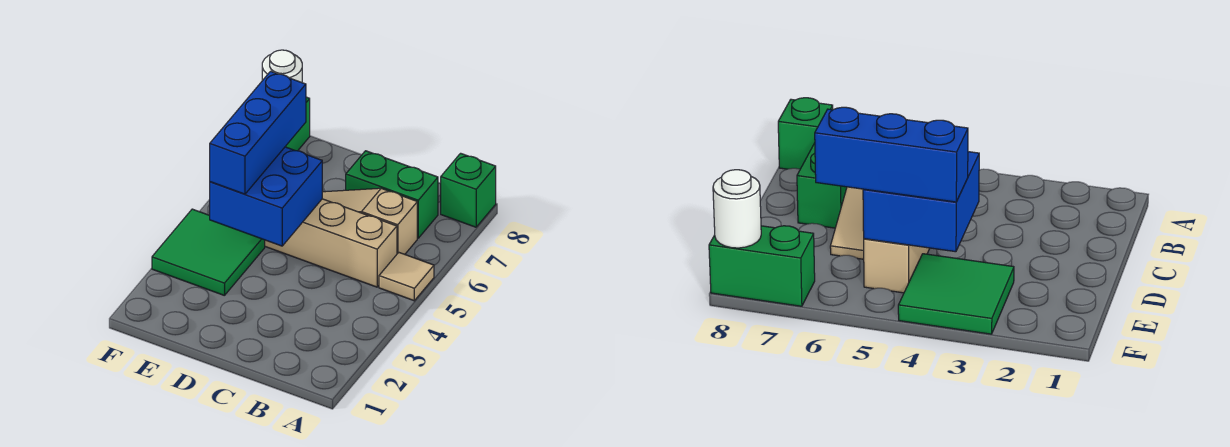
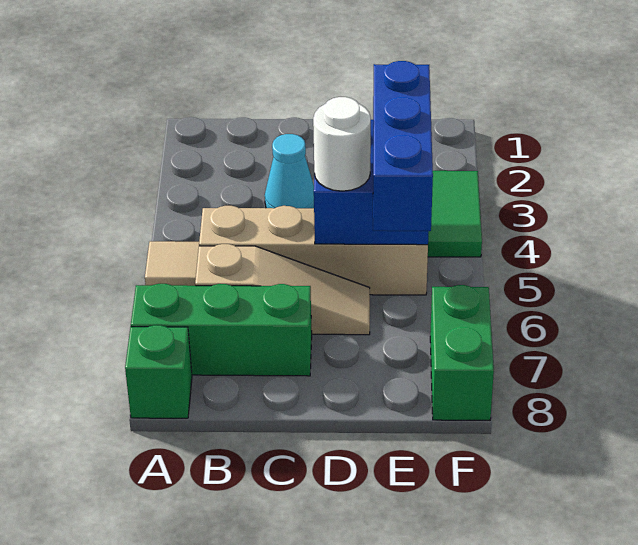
green 1x2 brick [346,151,438,238] -> green 1x3 brick [131,284,312,376]
none -> cyan 1x1 cone [265,134,314,208]
white 1x1 round brick [262,50,302,82] -> white 1x1 round brick moved to [313,97,371,191]

